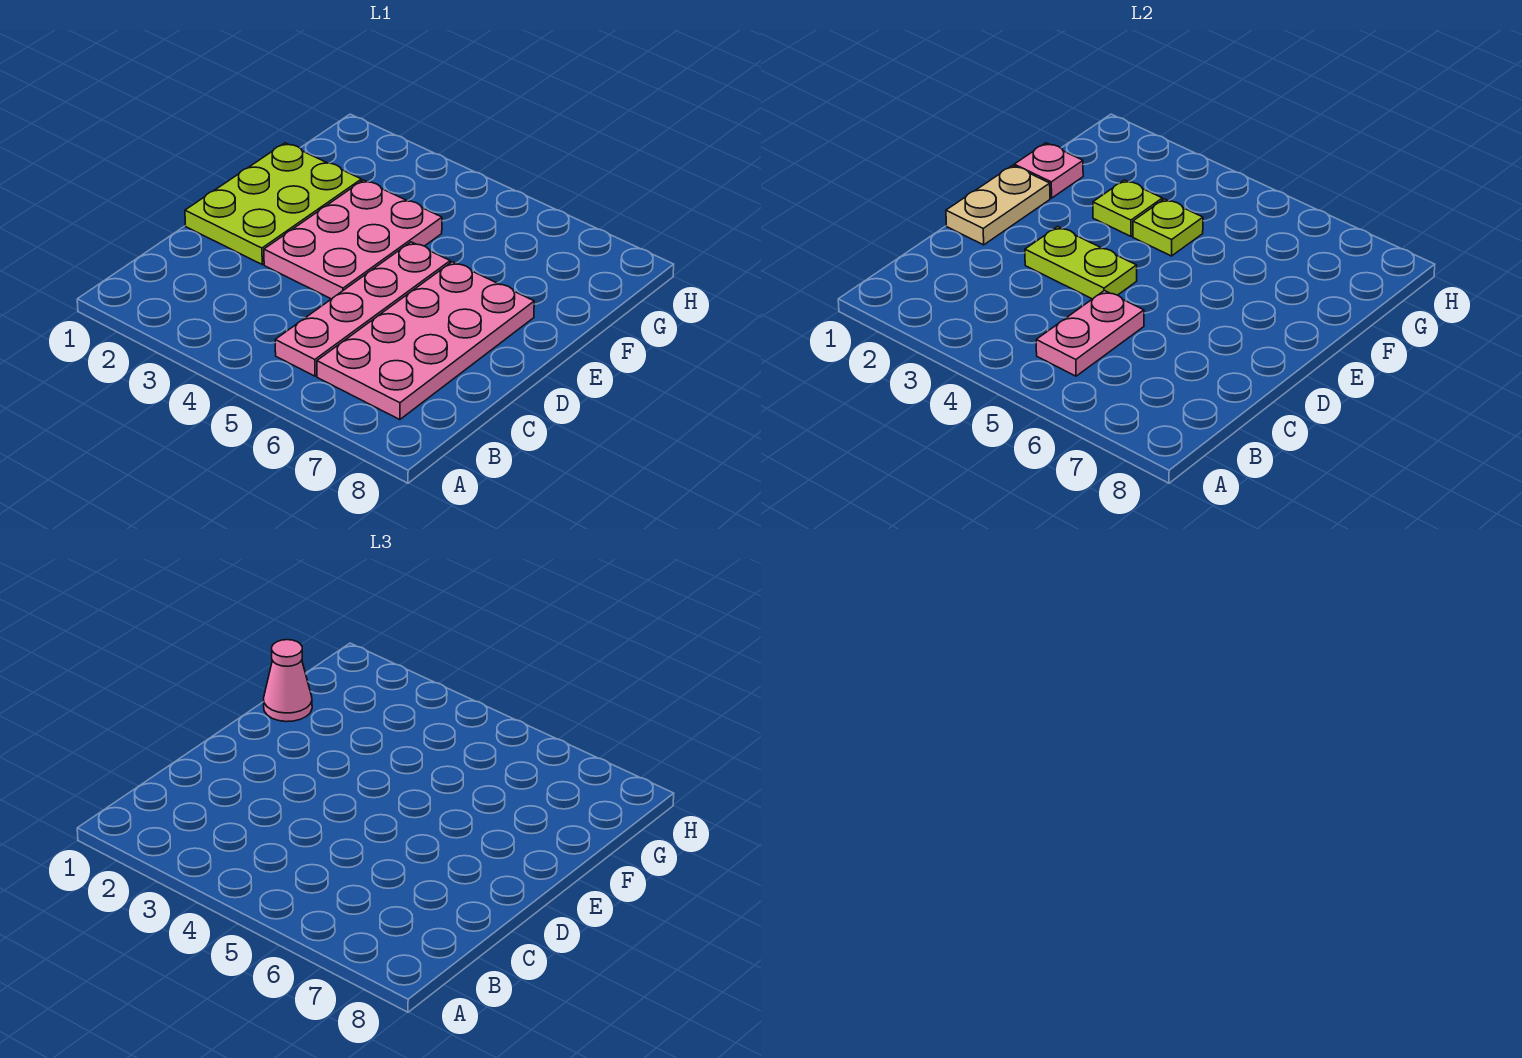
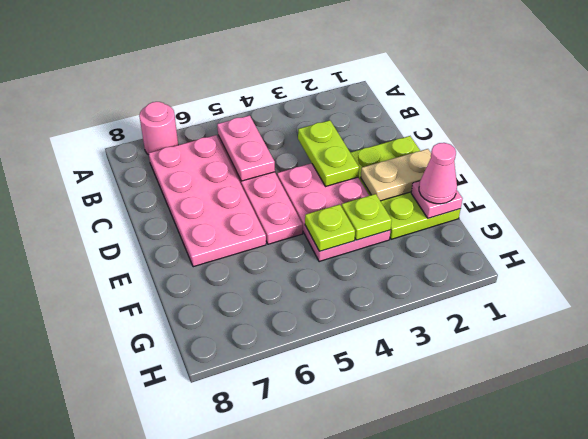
none -> pink 1x1 round brick [139,102,178,155]
tan 1x2 plate [946,165,1050,245] -> tan 1x2 plate turned to [361,149,431,201]
lime 1x2 plate [1025,227,1137,299] -> lime 1x2 plate turned to [298,120,359,187]

